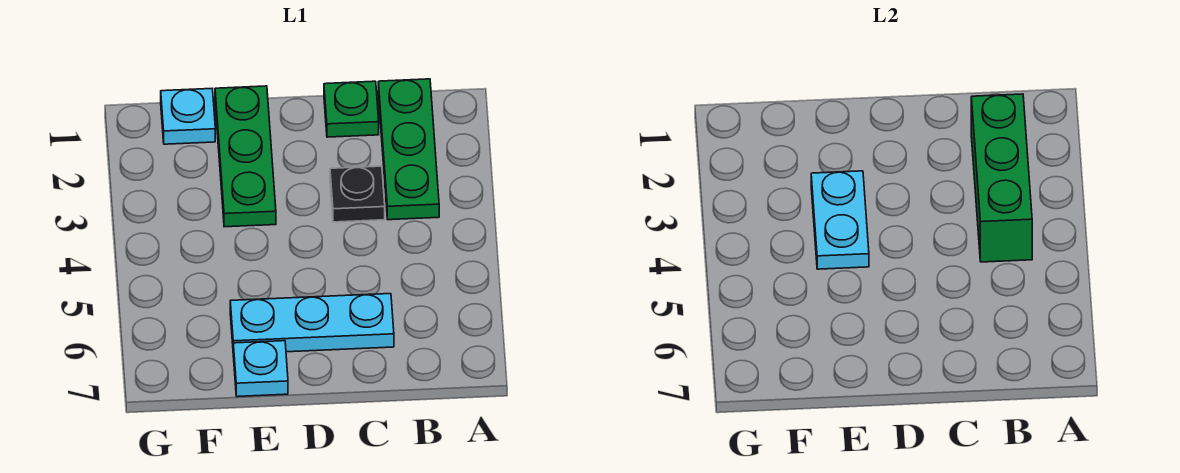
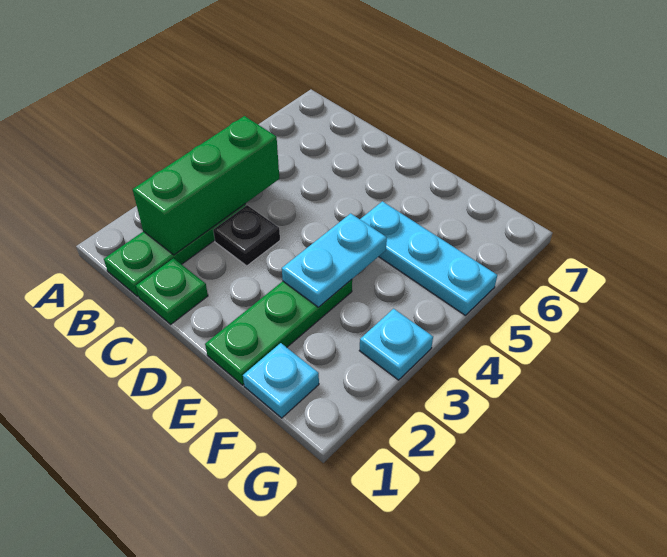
cyan 1x3 plate [230,294,394,352] -> cyan 1x3 plate moved to [360,201,497,315]
cyan 1x1 plate [233,341,288,397] -> cyan 1x1 plate moved to [359,309,433,380]

